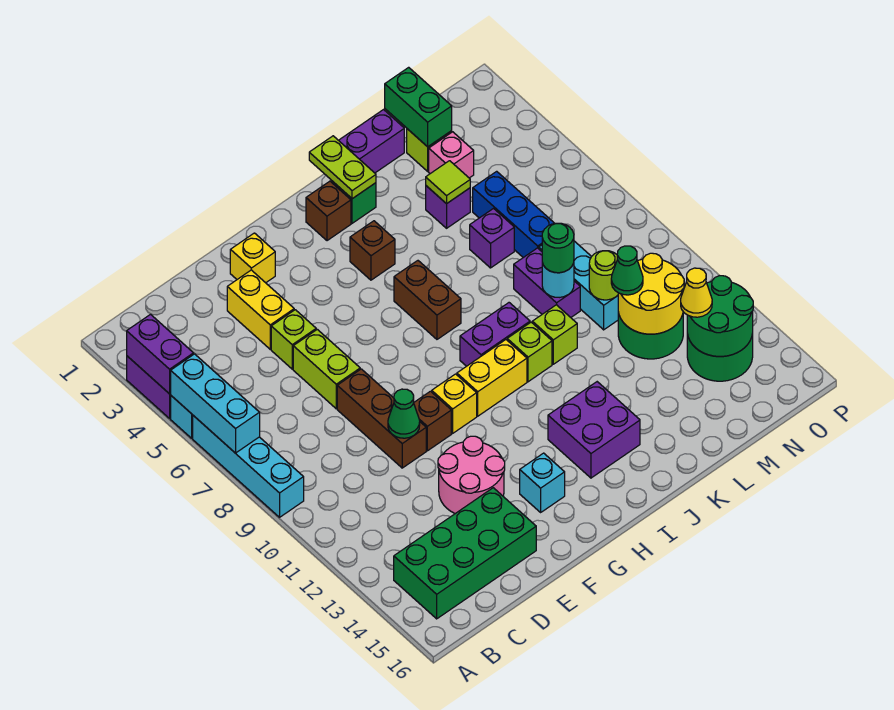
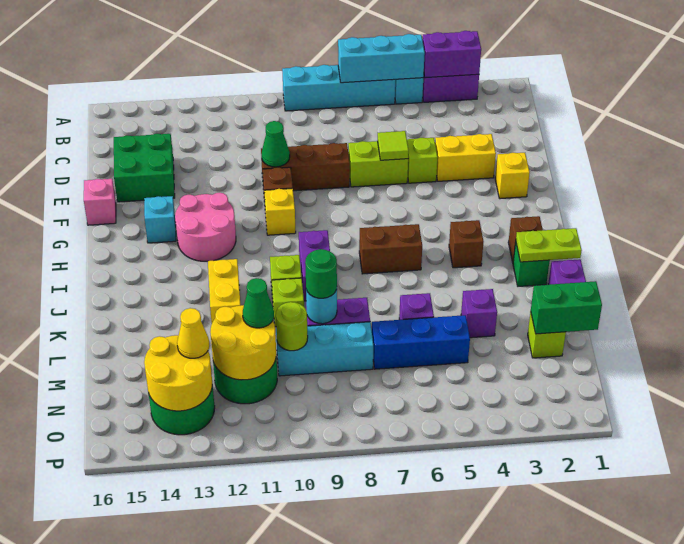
green 2x4 brick [394,488,536,619] -> green 2x2 brick [114,134,175,202]
pink 2x2 round brick [438,436,505,514] -> pink 2x2 round brick moved to [175,193,236,261]
yellow 1x2 brick [457,340,527,416] -> yellow 1x2 brick moved to [208,259,240,323]
purple 2x2 brick [548,382,640,478] -> none
lime 1x1 tile [426,161,470,204] -> lime 1x1 tile moved to [378,131,409,160]
pink 1x1 brick [429,132,474,178] -> pink 1x1 brick moved to [84,179,116,225]
green 2x2 round brick [687,276,753,356] -> yellow 2x2 round brick [144,335,212,411]

